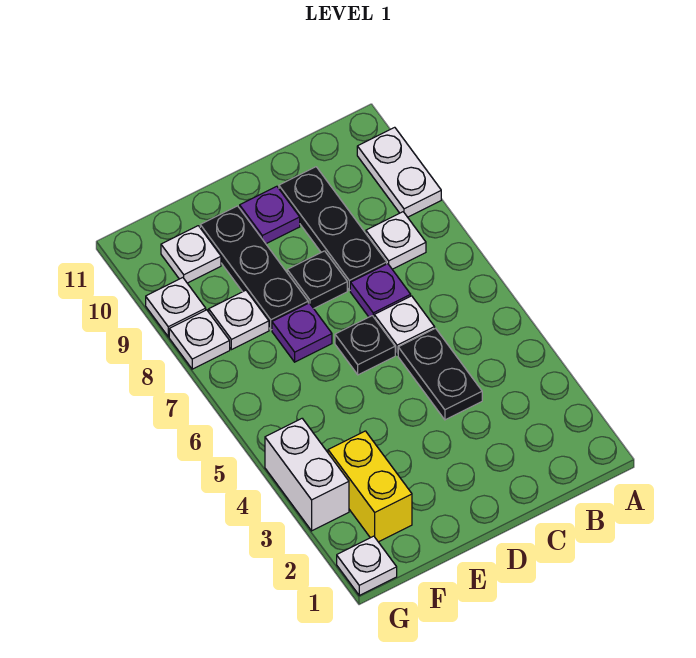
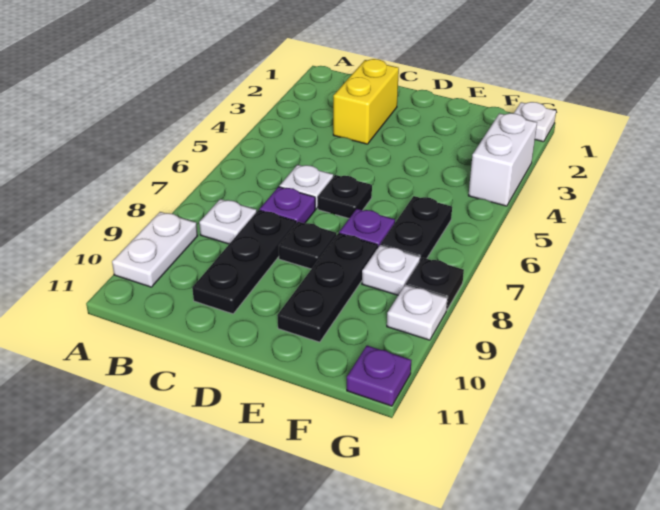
black 1x2 plate [398,328,482,420] -> black 1x2 plate moved to [381,196,452,260]
purple 1x1 plate [240,186,300,244] -> purple 1x1 plate moved to [347,346,412,406]
yellow 1x2 brick [328,431,412,542] -> yellow 1x2 brick moved to [333,59,399,144]
white 1x1 plate [161,226,221,283] -> none
white 1x1 plate [169,310,230,369] -> black 1x1 plate [406,258,464,310]

